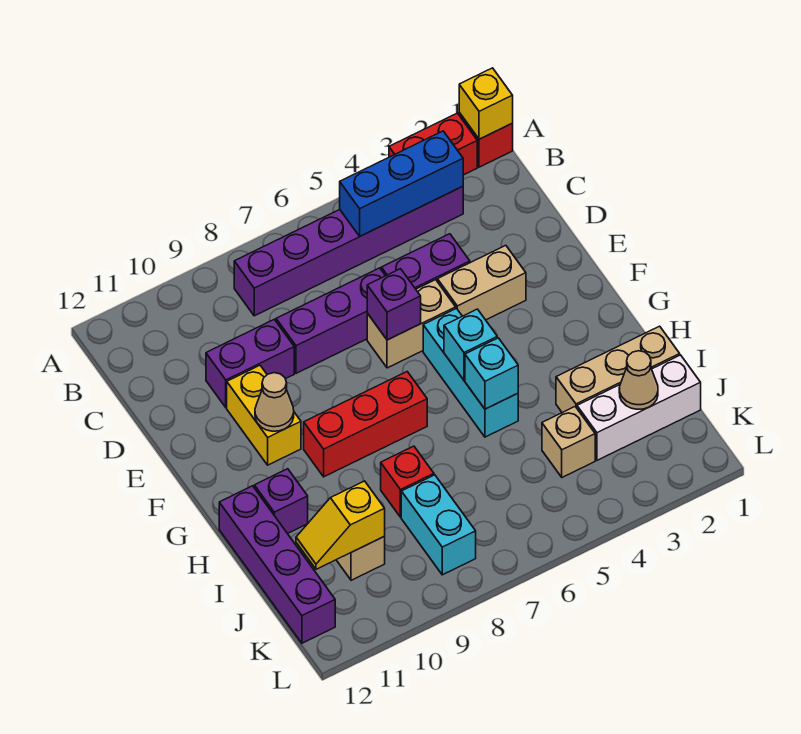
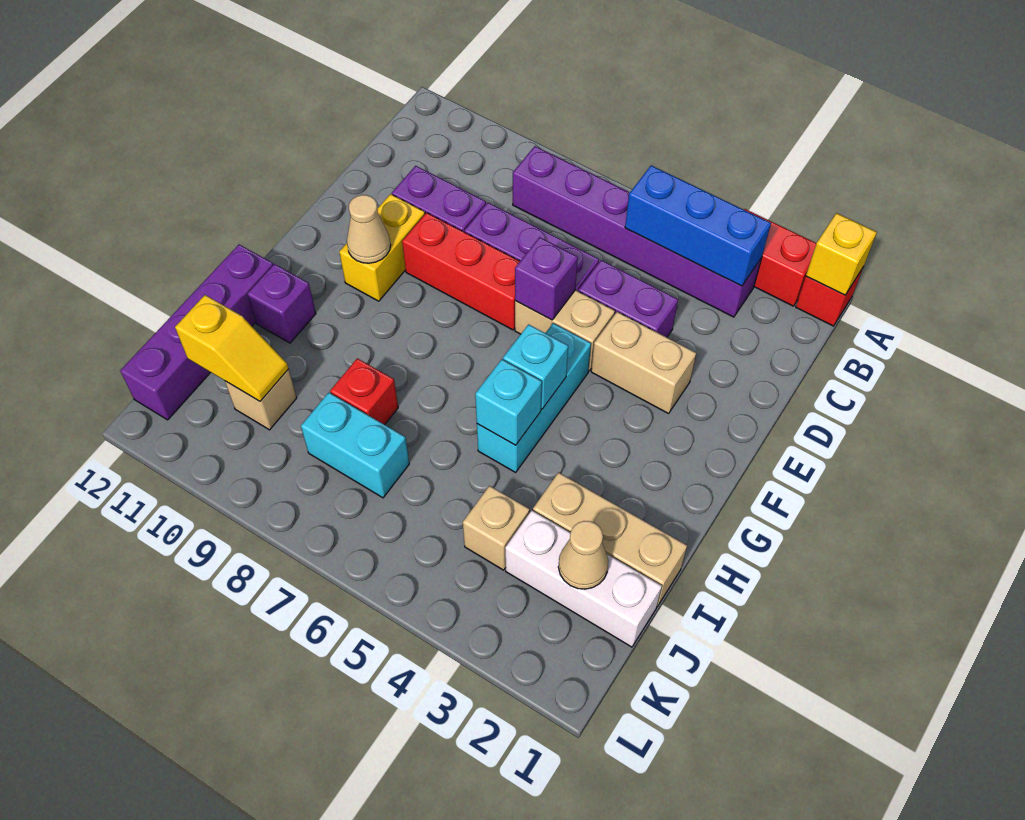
red 1x3 brick [304,372,427,477] -> red 1x3 brick moved to [402,213,520,330]
cyan 1x2 brick [401,475,476,575] -> cyan 1x2 brick turned to [301,393,409,498]
yellow 1x2 slope [296,481,385,569] -> yellow 1x2 slope turned to [175,295,289,401]

